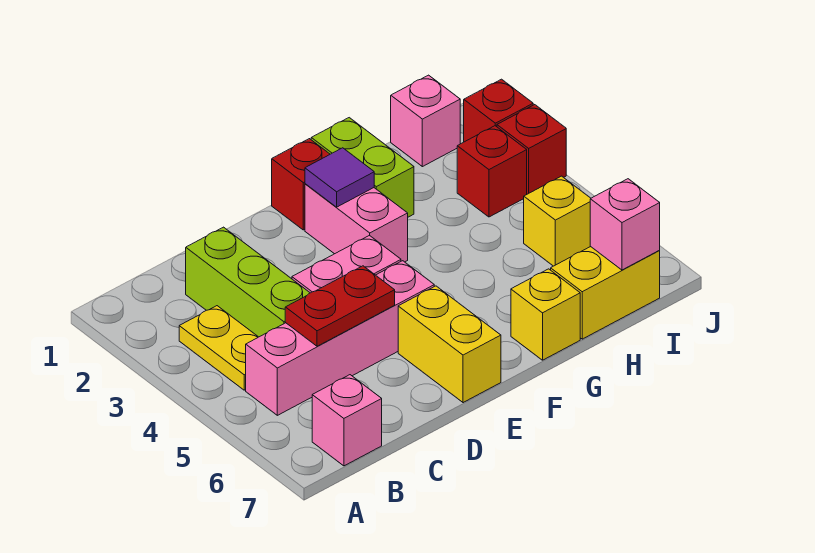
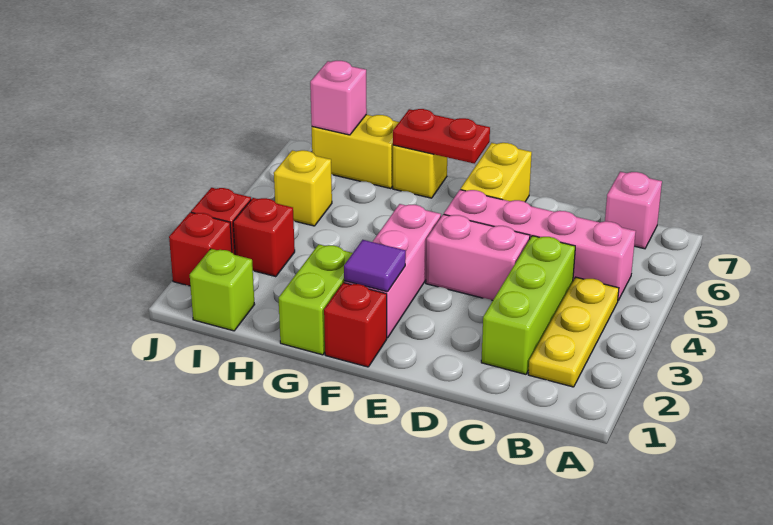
yellow 1x2 plate [179,306,258,390] -> yellow 1x3 plate [528,277,619,387]
red 1x2 plate [285,266,395,346] -> red 1x2 plate moved to [393,109,490,164]
pink 1x2 brick [305,184,408,262] -> pink 1x3 brick [344,204,441,338]
pink 1x1 brick [391,75,460,167] -> lime 1x1 brick [190,249,255,331]

